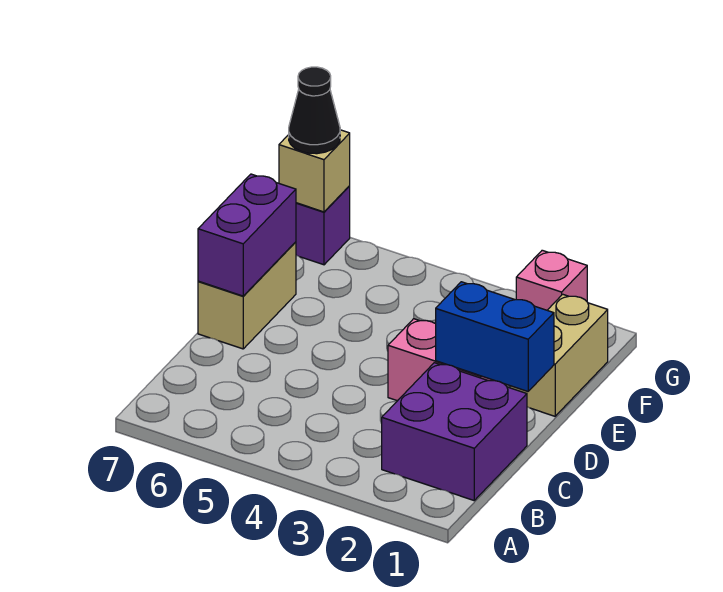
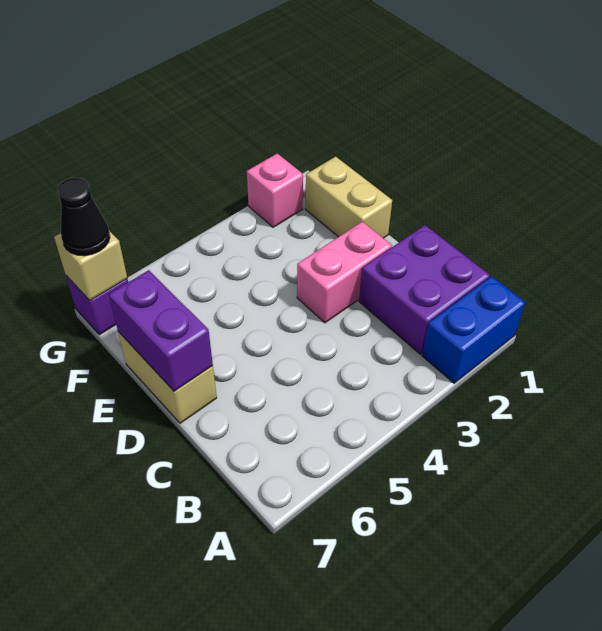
blue 1x2 brick [436,282,554,391] -> blue 1x2 brick moved to [422,276,525,383]

